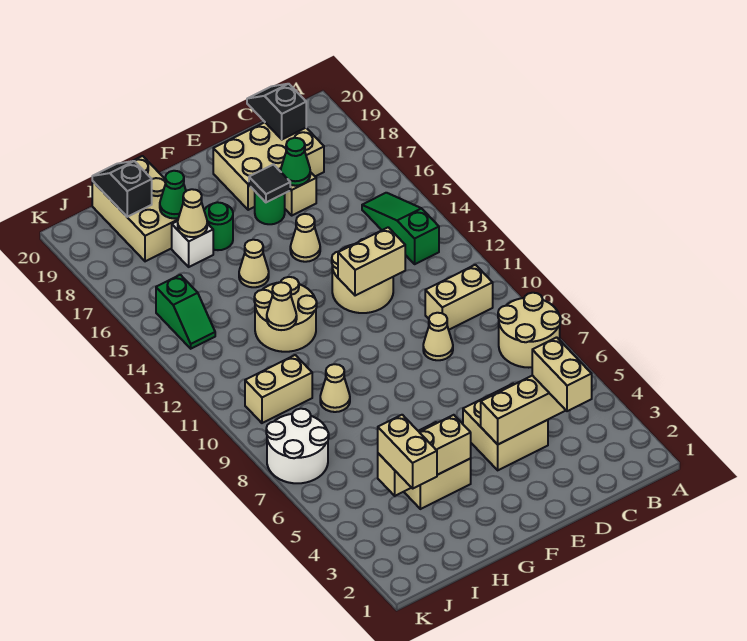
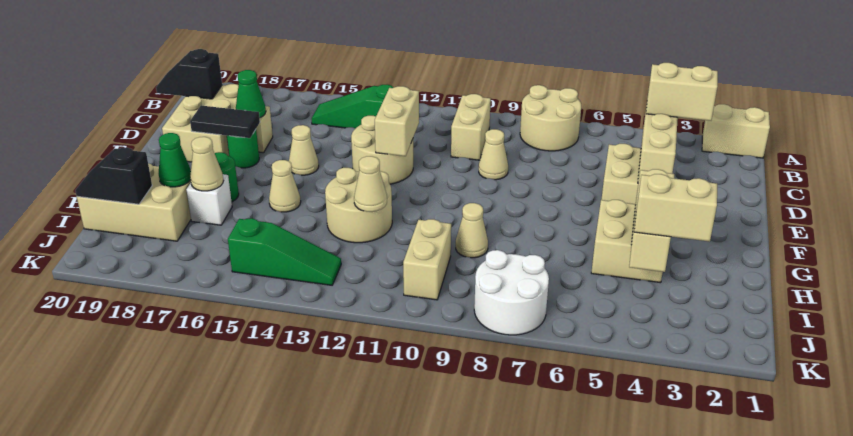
none -> tan 1x2 brick [702,104,770,158]
black 1x1 tile [249,165,290,202] -> black 1x2 tile [190,106,260,138]
green 1x2 slope [156,275,215,349] -> green 1x3 slope [228,218,341,285]

